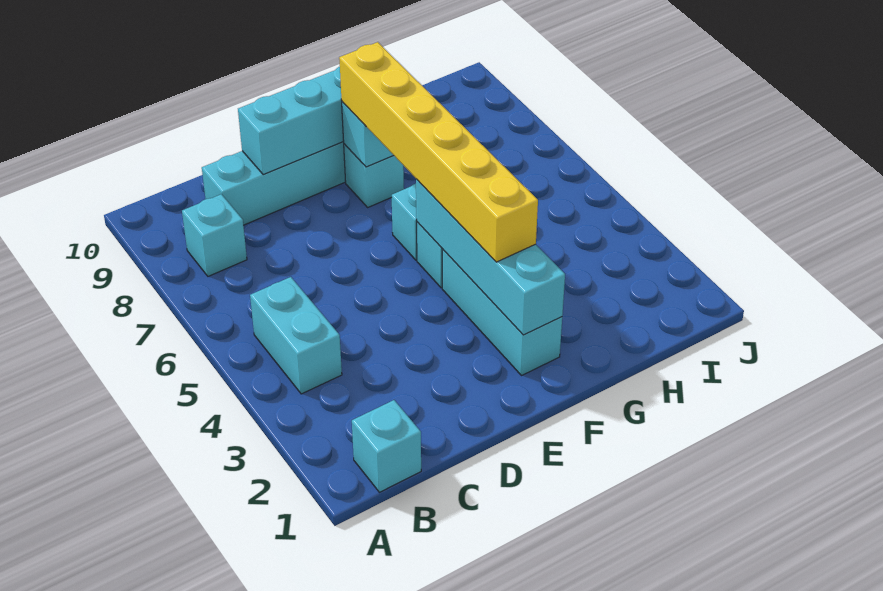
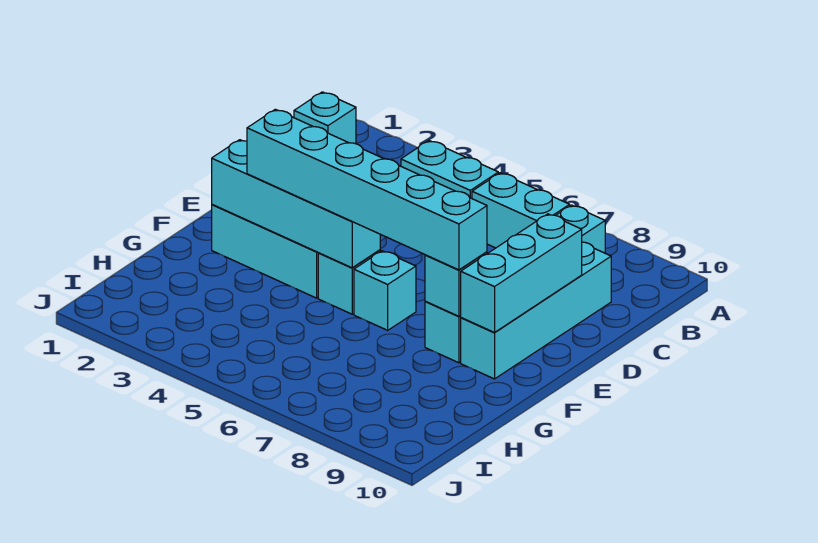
none -> cyan 1x2 brick [472,173,570,248]
yellow 1x6 brick [339,42,538,262] -> cyan 1x6 brick [247,109,487,270]

